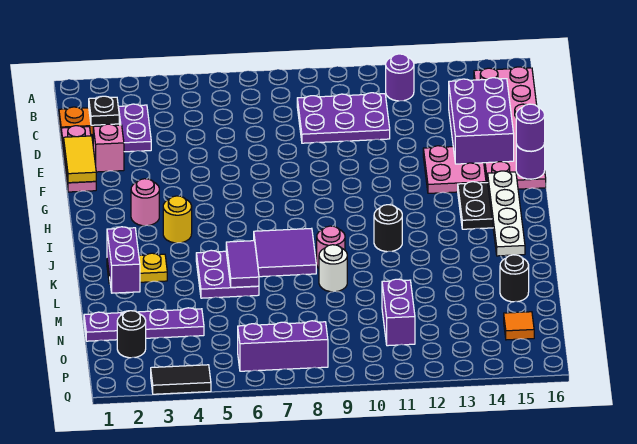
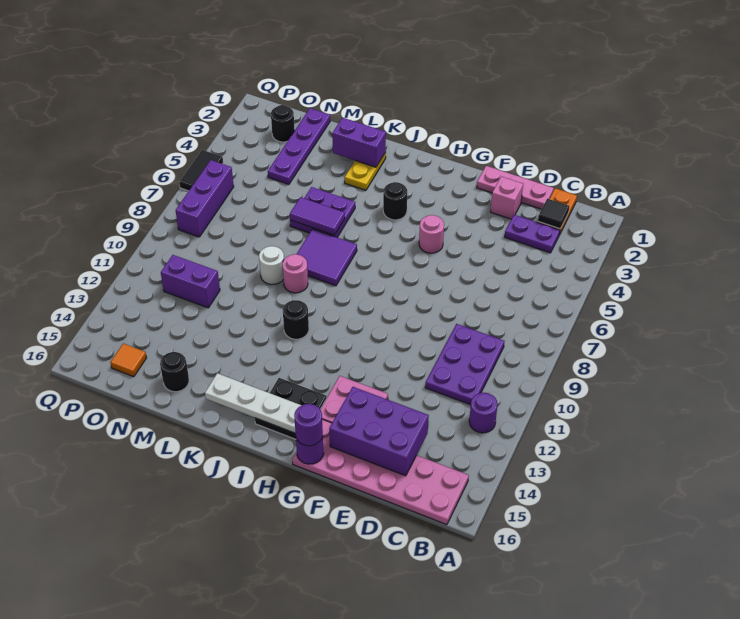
black 1x1 plate [89,96,119,125] -> black 1x1 tile [538,199,570,229]
yellow 1x2 tile [64,136,96,183] -> none
pink 1x1 round brick [131,179,159,226] -> pink 1x1 round brick moved to [419,215,444,253]
yellow 1x1 round brick [163,196,192,243] -> black 1x1 round brick [383,182,407,220]
black 1x2 tile [151,365,211,394] -> black 1x2 tile moved to [180,150,223,191]

